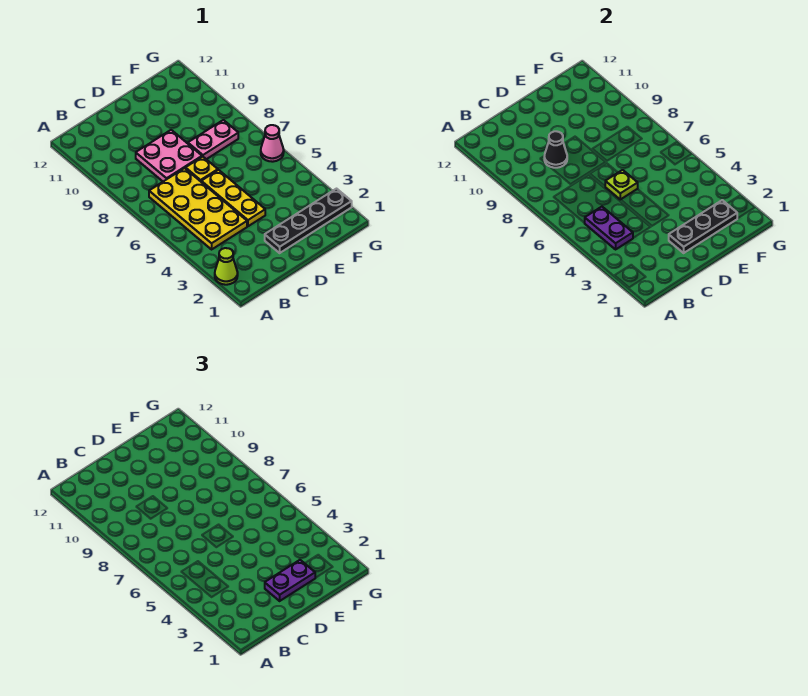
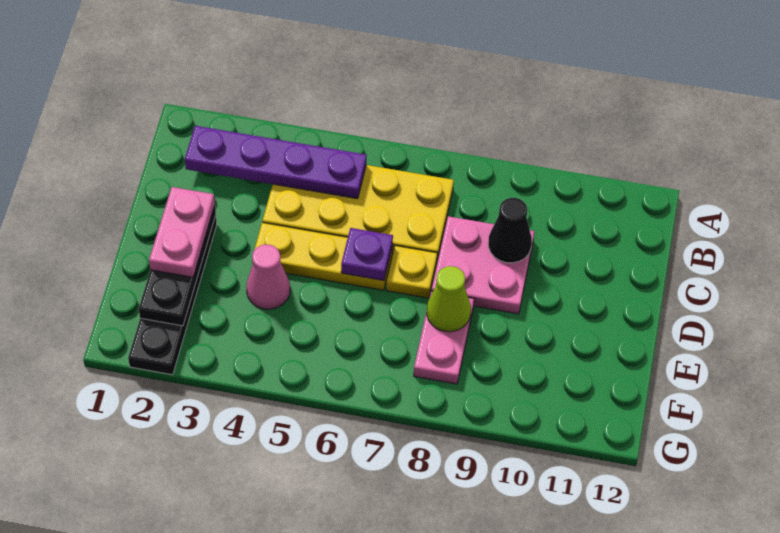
lime 1x1 cone [215,248,238,285] -> lime 1x1 cone moved to [427,266,471,332]
purple 1x2 plate [585,207,633,249] -> purple 1x4 plate [185,126,367,199]
purple 1x2 plate [265,560,315,601] -> pink 1x2 plate [149,187,215,277]
lime 1x1 plate [605,170,638,200] -> purple 1x1 plate [341,228,393,281]
pink 1x1 cone [261,125,284,162] -> pink 1x1 cone moved to [246,245,290,309]

